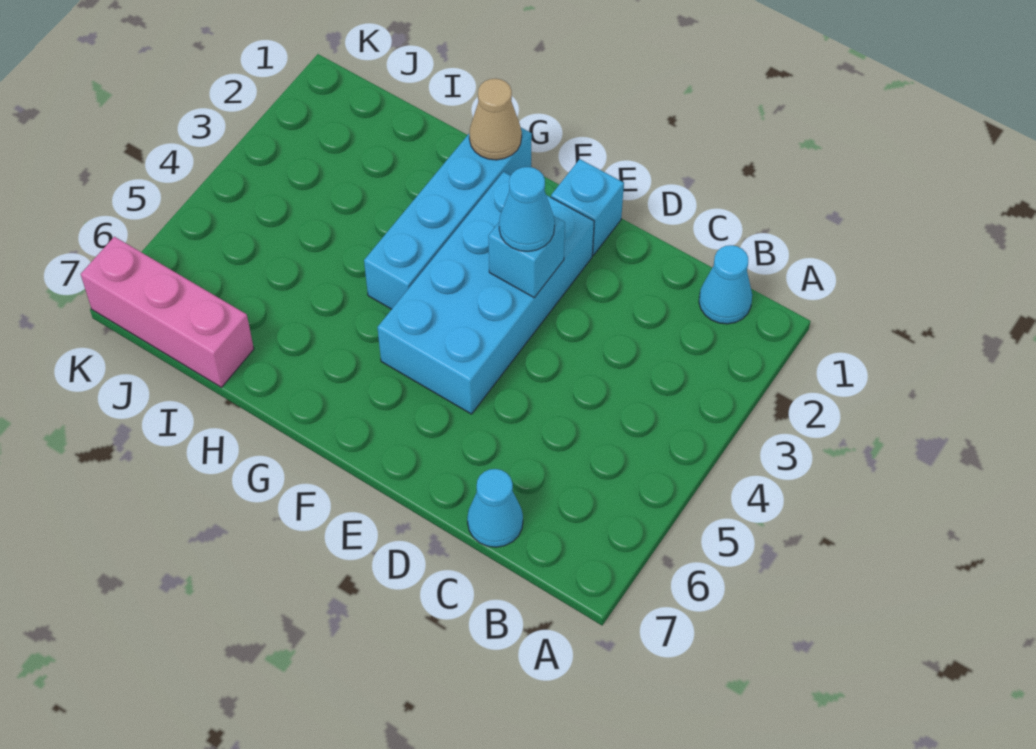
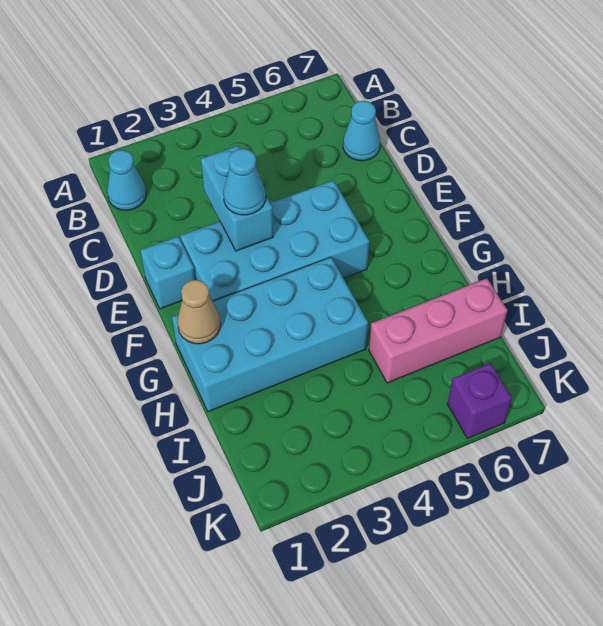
cyan 1x1 brick [488,216,565,298] -> cyan 1x2 brick [201,146,273,251]
cyan 1x4 brick [364,128,532,309] -> cyan 2x4 brick [172,257,368,412]
pink 1x3 brick [81,237,254,387] -> pink 1x3 brick turned to [369,278,507,383]
none -> purple 1x1 brick [447,363,512,438]

